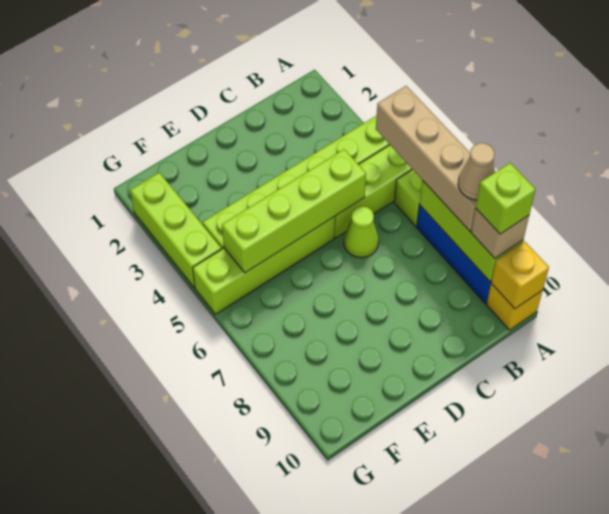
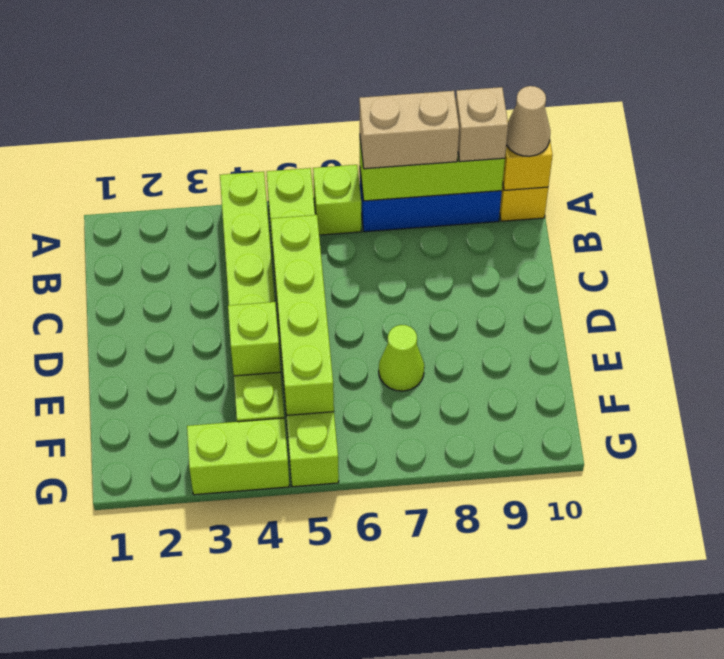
tan 1x4 brick [376,86,477,231] -> tan 1x2 brick [359,91,459,169]
tan 1x1 cone [458,143,495,200] -> tan 1x1 cone moved to [506,86,550,156]
lime 1x1 brick [476,163,536,234] -> lime 1x1 brick moved to [228,302,281,376]
lime 1x1 cone [344,206,379,258] -> lime 1x1 cone moved to [379,325,424,391]
lime 1x3 brick [130,172,221,288] -> lime 1x2 brick [187,418,290,495]

